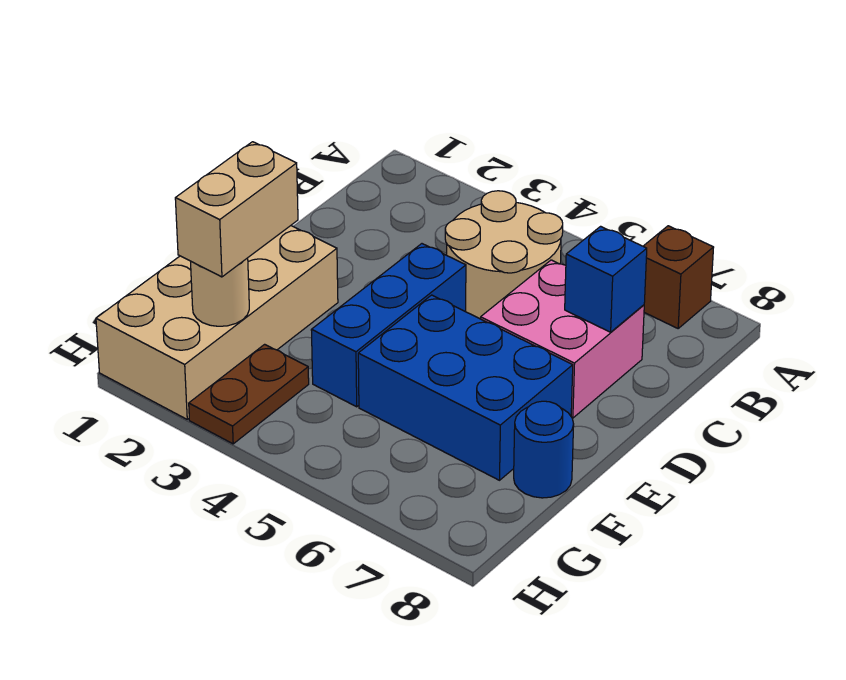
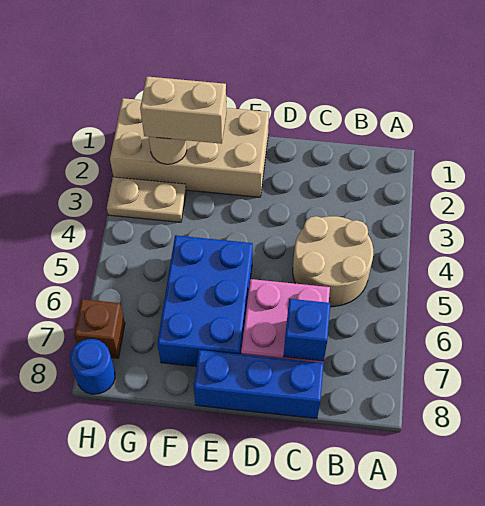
brown 1x1 brick [643,226,714,328] -> brown 1x1 brick moved to [74,299,125,358]
blue 1x3 brick [311,244,466,407] -> blue 1x3 brick moved to [194,350,324,418]
blue 1x1 round brick [514,401,574,498] -> blue 1x1 round brick moved to [70,339,115,394]
brown 1x2 plate [189,344,309,444] -> tan 1x2 plate [107,177,186,222]

